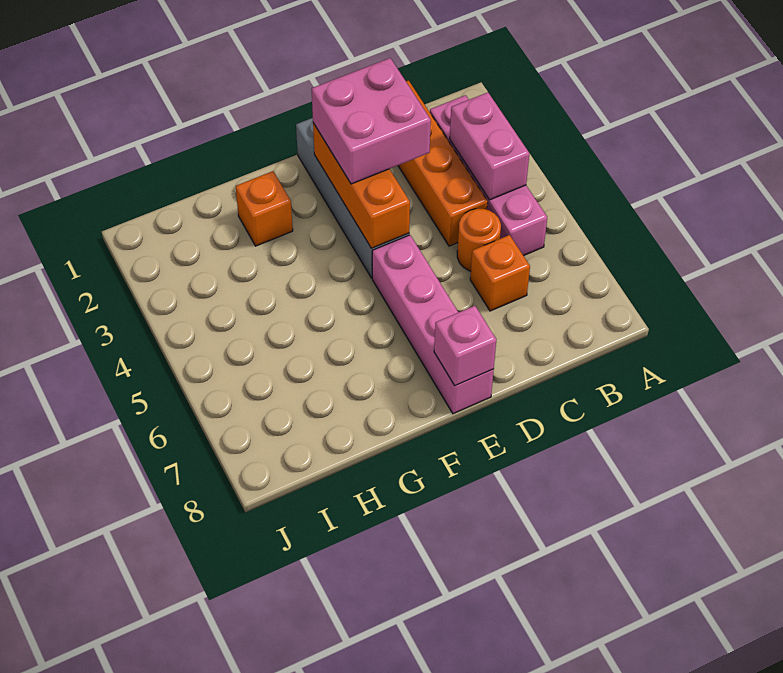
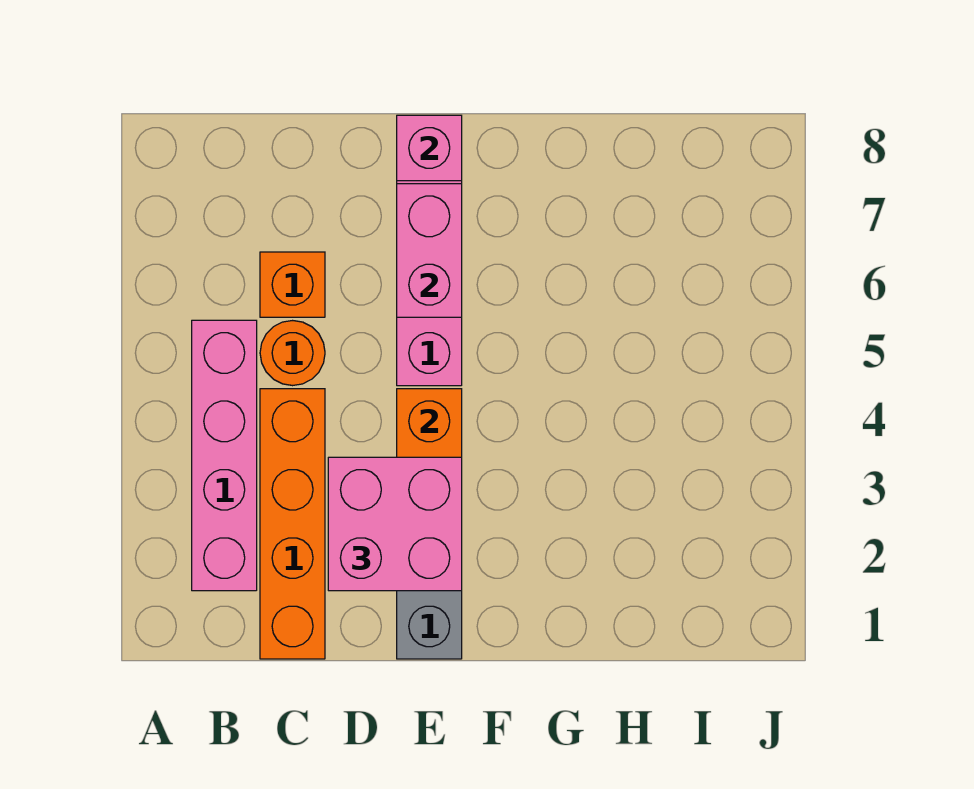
pink 1x2 brick [450,92,530,200] -> pink 1x2 brick moved to [397,184,462,317]
orange 1x1 brick [236,171,293,246] -> none

